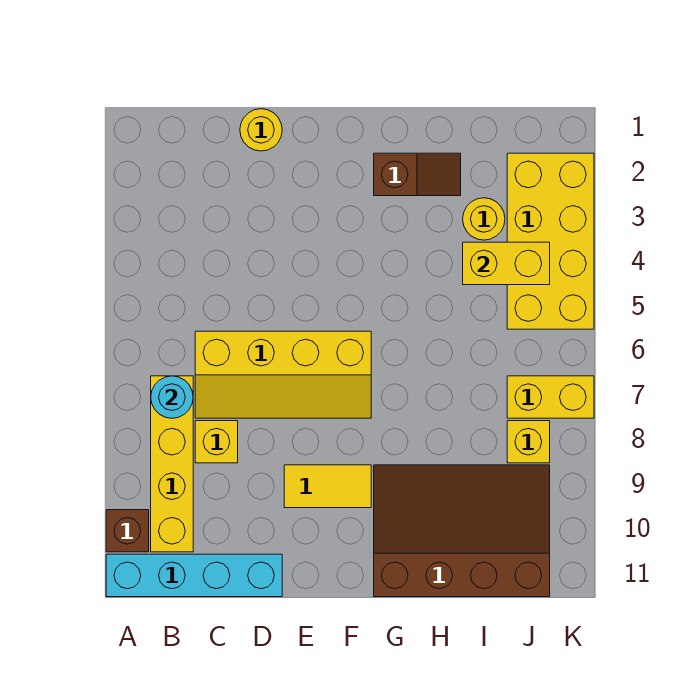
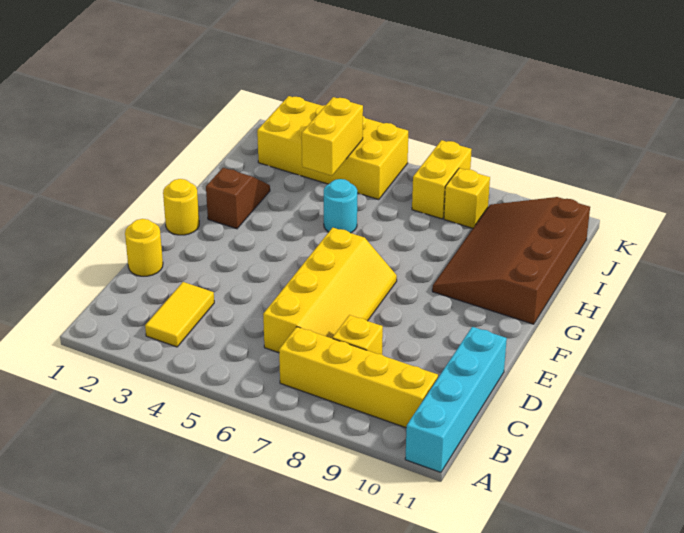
brown 1x1 brick [106,510,149,552] -> none
cyan 1x1 round brick [151,376,193,418] -> cyan 1x1 round brick moved to [324,179,357,233]
yellow 1x2 tile [284,465,371,508] -> yellow 1x2 tile moved to [145,282,214,347]
yellow 1x1 round brick [463,198,505,240] -> yellow 1x1 round brick moved to [163,179,199,235]

